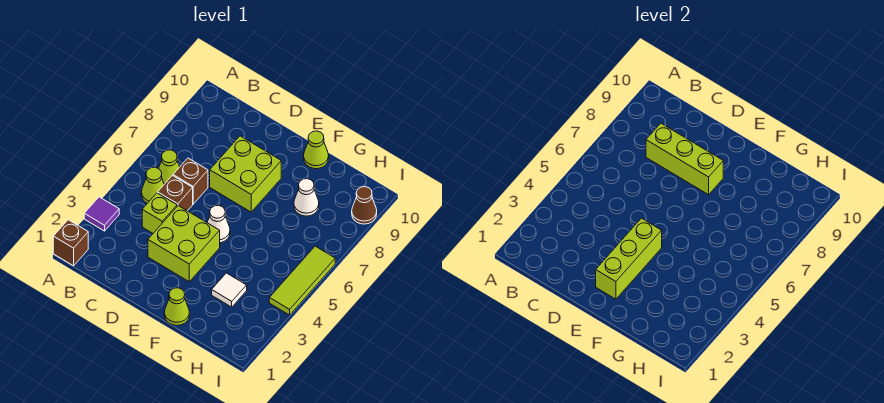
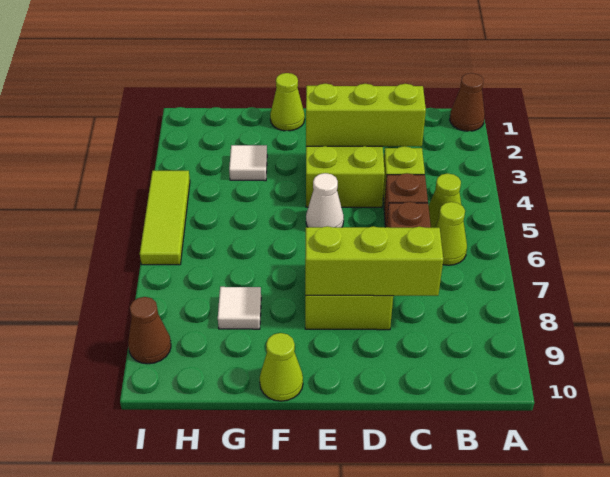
brown 1x1 brick [53,220,88,266] -> brown 1x1 cone [450,73,485,131]
purple 1x1 tile [84,197,119,231] -> none
lime 1x3 brick [596,218,662,299] -> lime 1x3 brick turned to [306,84,426,146]
white 1x1 cone [294,179,319,216] -> white 1x1 tile [218,287,261,329]

